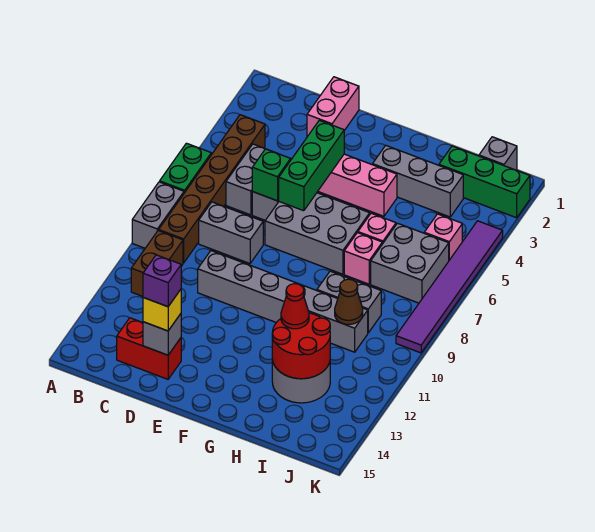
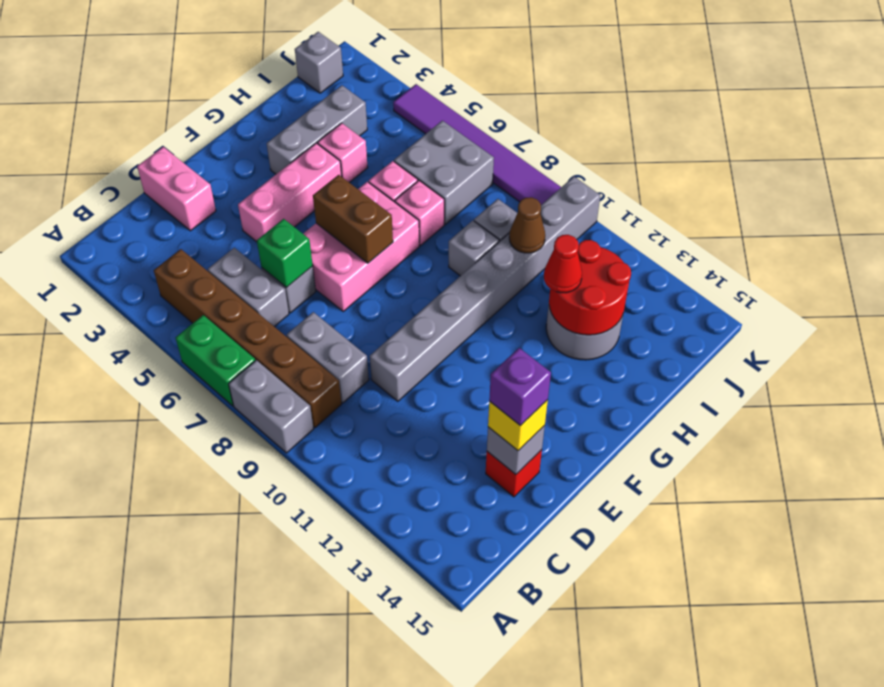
brown 1x2 brick [131,230,183,296] -> brown 1x2 brick moved to [313,175,393,263]
grey 1x2 brick [199,202,263,264] -> grey 1x2 brick turned to [287,312,369,403]
red 1x2 brick [117,318,181,379] -> red 1x1 brick [486,450,542,497]
grey 1x6 brick [198,251,368,352] -> grey 1x8 brick [370,177,600,401]
green 1x3 brick [279,120,344,211] -> none
grey 2x3 brick [265,193,370,274] -> pink 2x3 brick [303,182,419,311]
green 1x3 brick [439,146,530,218] -> none
pink 1x1 brick [424,214,462,260] -> pink 1x1 brick moved to [317,123,368,183]

